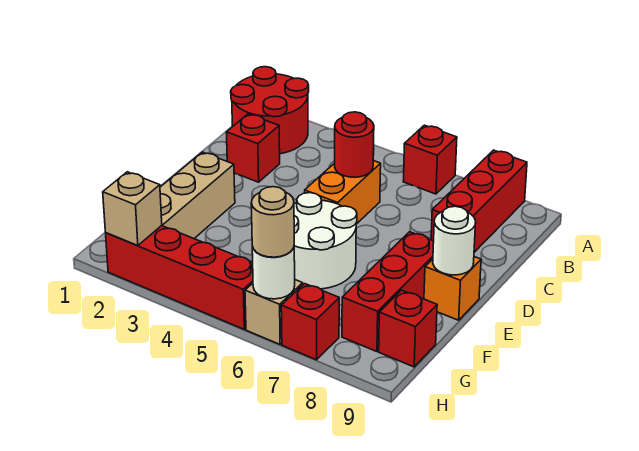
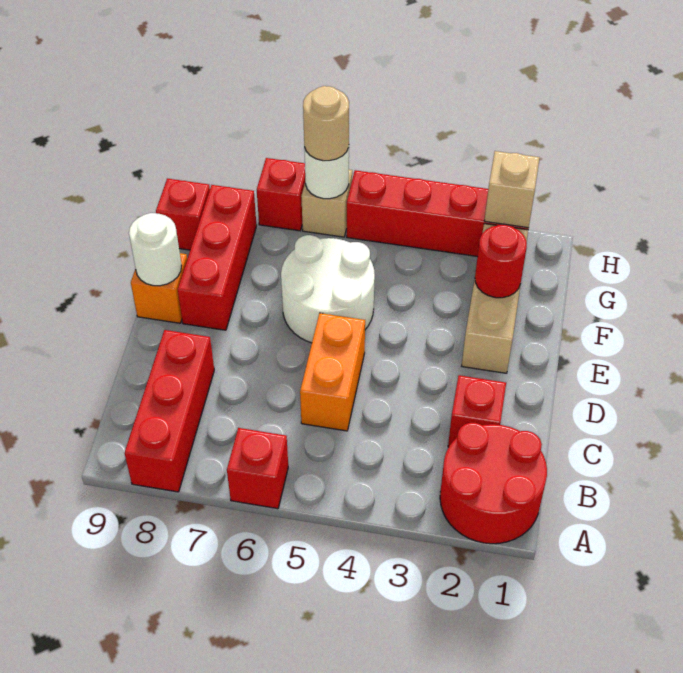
red 1x1 round brick [335,112,374,177] -> red 1x1 round brick moved to [475,225,527,298]

